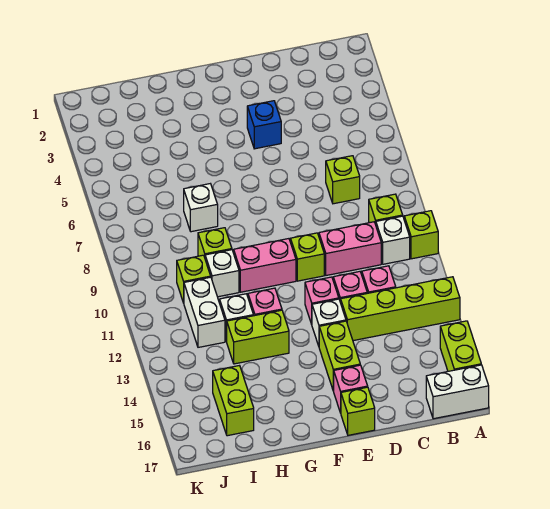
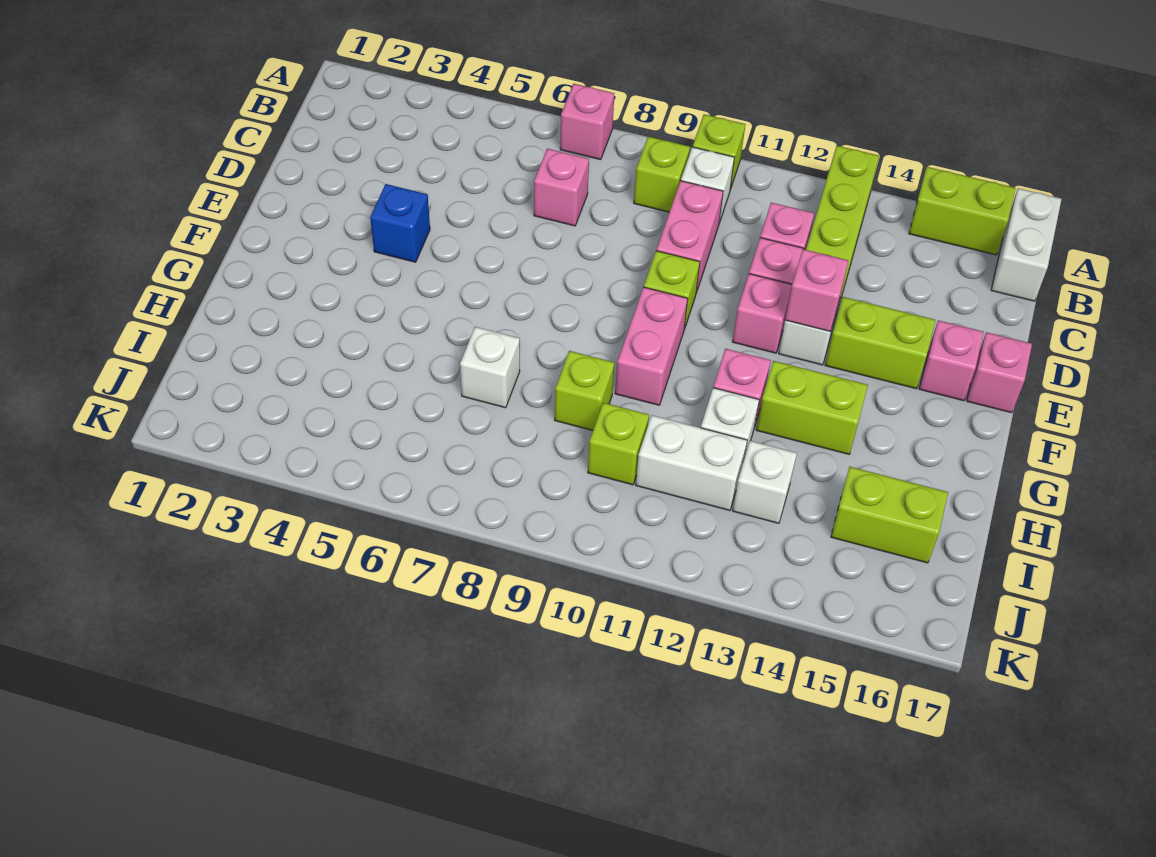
none -> pink 1x1 brick [560,84,614,160]
lime 1x1 brick [326,156,360,204] -> pink 1x1 brick [534,149,589,226]
none -> pink 1x1 brick [785,249,848,331]
lime 1x1 brick [341,387,375,435] -> pink 1x1 brick [967,332,1032,413]
lime 1x2 brick [227,310,289,364] -> lime 1x2 brick turned to [756,361,868,454]
white 1x1 brick [205,250,239,297] -> white 1x1 brick moved to [733,441,797,523]

